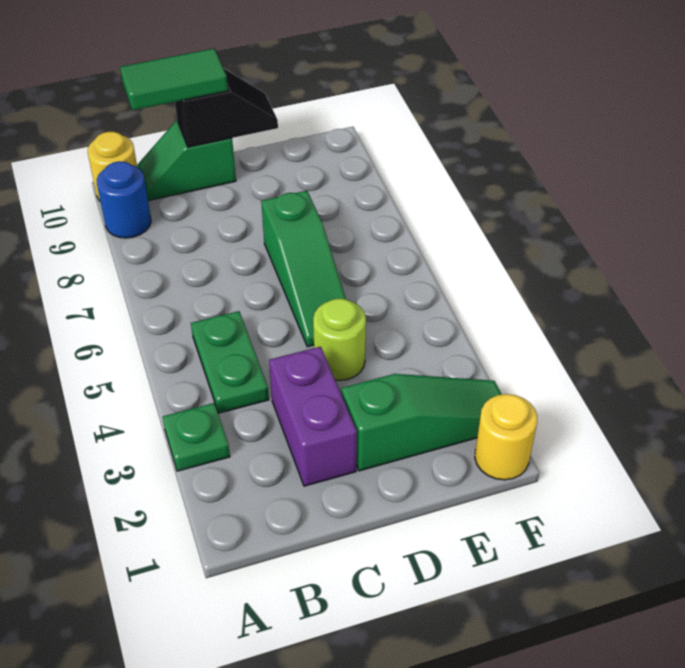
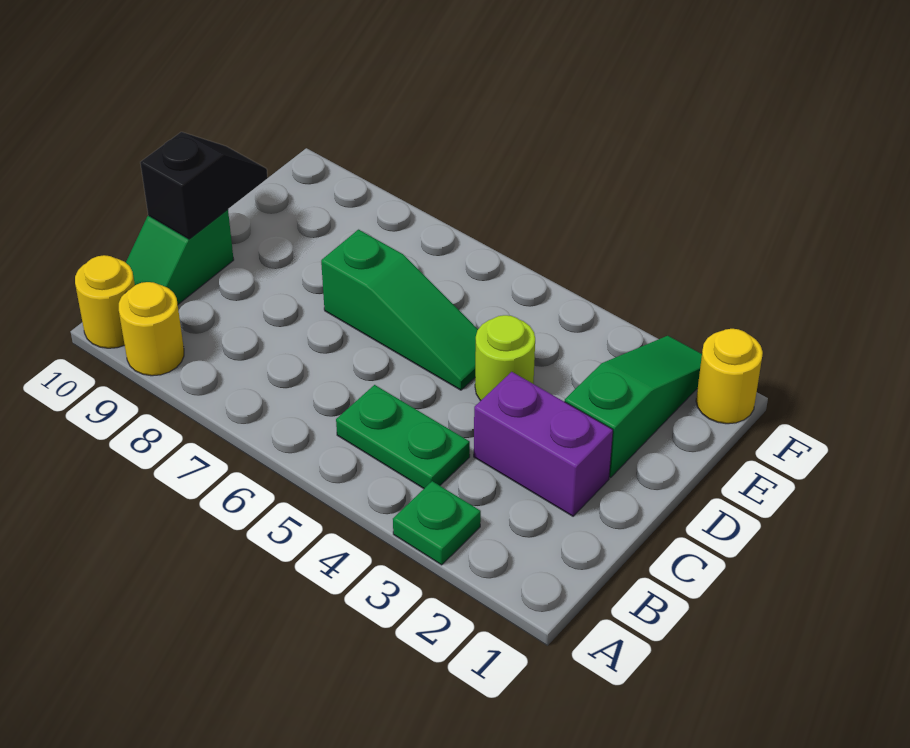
blue 1x1 round brick [97,161,151,238] -> yellow 1x1 round brick [119,282,184,376]
green 1x2 tile [120,49,228,110] -> none

